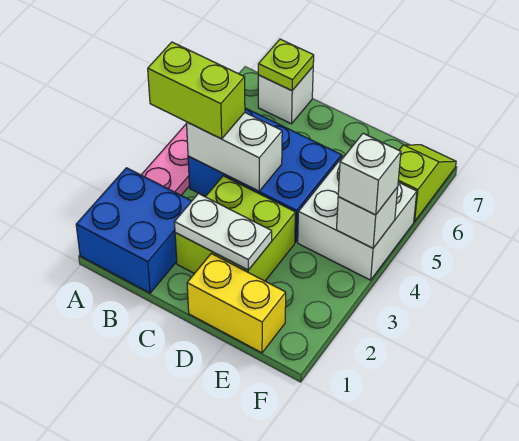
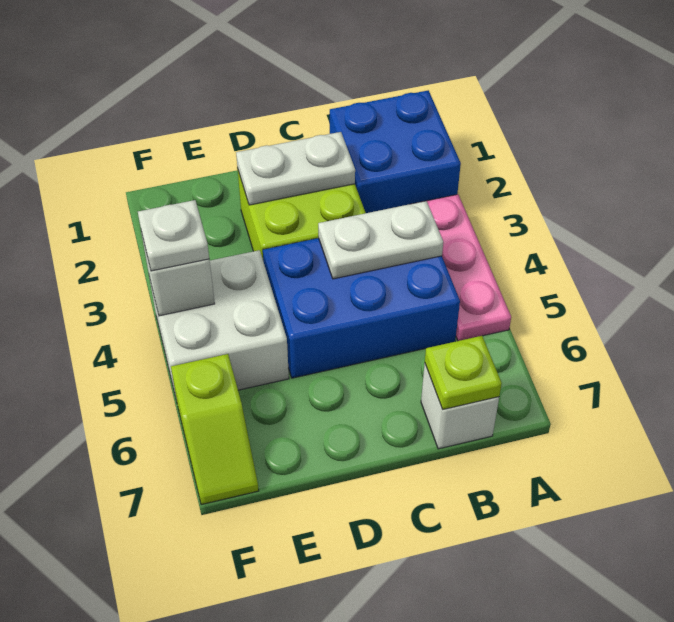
lime 1x2 brick [148,42,245,139] -> none
white 1x2 brick [187,113,282,191] -> white 1x2 plate [318,201,443,279]
yellow 1x2 brick [187,254,286,353] -> none
white 1x1 brick [338,133,401,215] -> white 1x1 plate [138,200,209,271]

